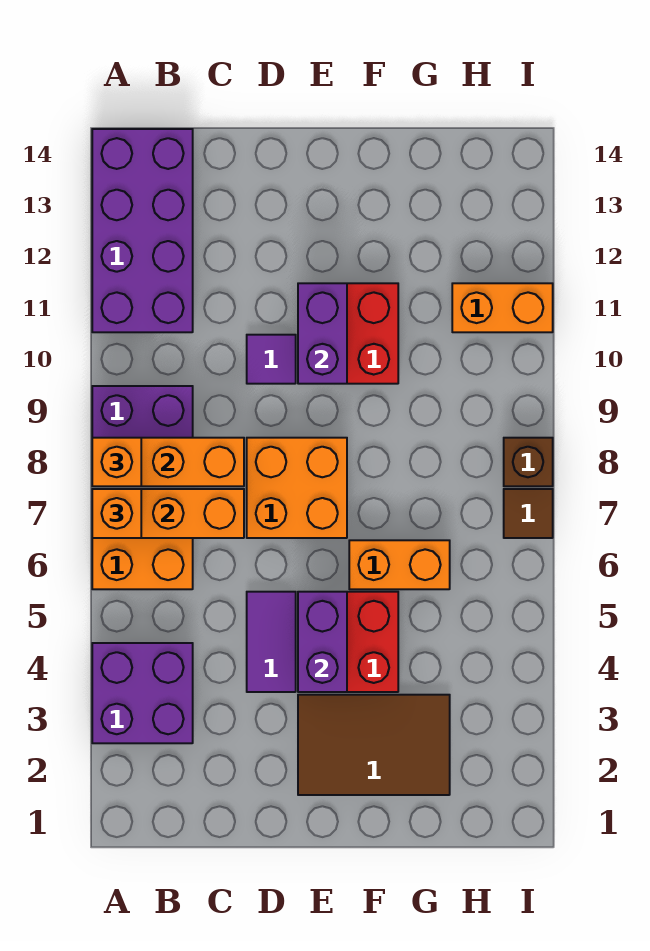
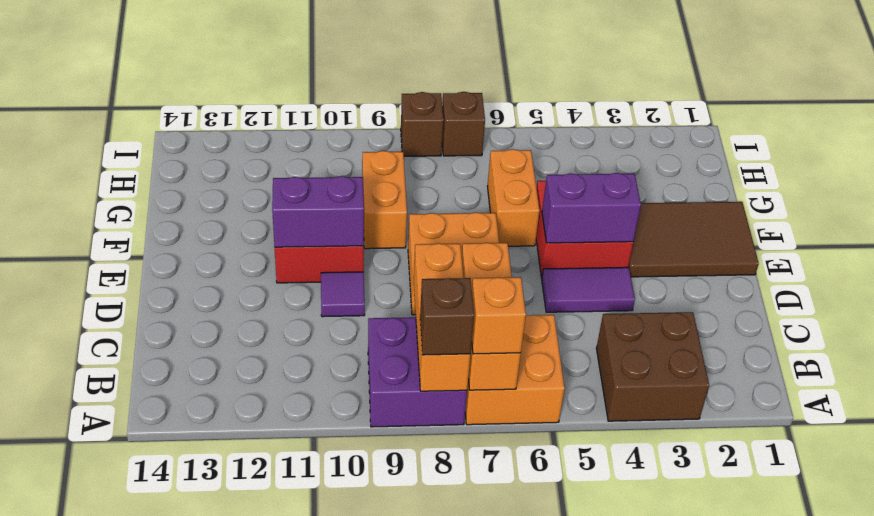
purple 2x2 brick [92,643,193,743] -> brown 2x2 brick [596,312,709,421]
orange 1x1 brick [92,438,141,486] -> brown 1x1 brick [420,278,474,355]
purple 2x4 brick [92,129,193,332] -> none
brown 2x3 tile [298,695,450,795] -> brown 2x3 tile turned to [628,202,759,277]
orange 1x2 brick [452,283,553,332] -> orange 1x2 brick moved to [362,151,407,249]
brown 1x1 tile [504,489,553,538] -> brown 1x1 brick [442,92,485,156]

